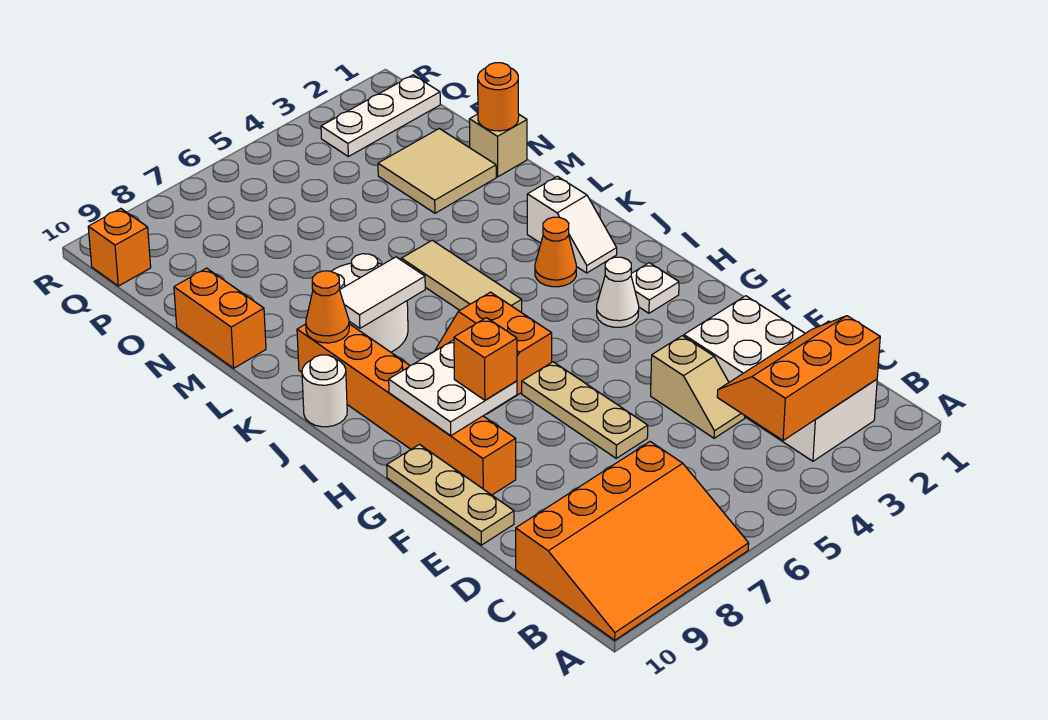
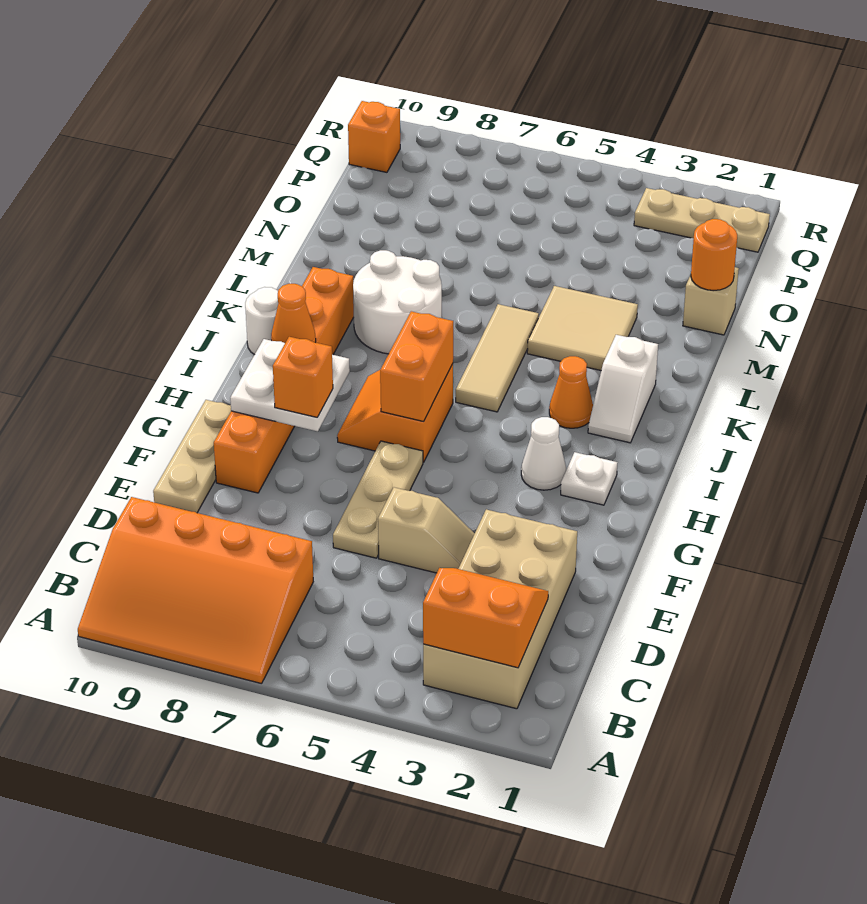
white 2x4 brick [684,296,877,461] -> tan 2x4 brick [423,509,577,709]
orange 2x3 slope [717,316,880,440] -> orange 2x2 slope [423,568,548,668]
tan 1x2 slope [651,336,745,438] -> tan 1x2 slope turned to [378,487,475,573]
white 1x2 tile [340,257,425,328] -> none
orange 1x1 cone [306,271,349,343] -> orange 1x1 cone moved to [271,284,316,343]
orange 1x2 brick [174,268,266,368] -> orange 1x2 brick moved to [380,311,453,421]
tan 2x2 tile [378,129,496,213] -> tan 2x2 tile moved to [527,286,638,370]
white 1x3 plate [321,75,440,156] -> tan 1x3 plate [634,188,770,252]

